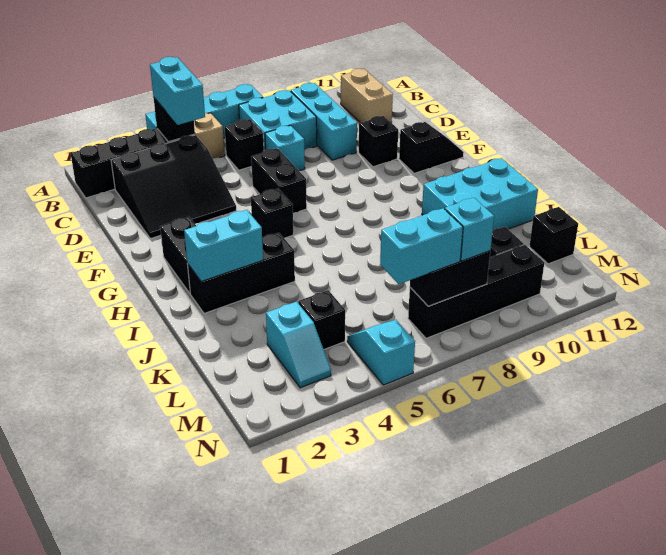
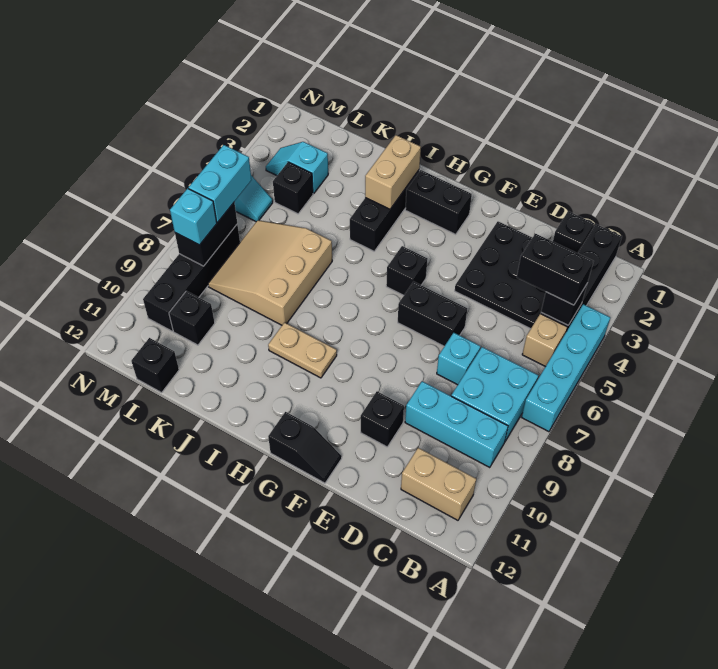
cyan 1x2 brick [150,57,205,125] -> black 1x2 brick [517,234,593,305]
black 3x3 slope [111,135,236,239] -> black 3x3 plate [455,222,546,329]
black 1x1 brick [225,119,264,170] -> black 1x1 brick moved to [553,211,594,253]
black 1x2 slope [399,122,464,173] -> black 1x2 slope turned to [268,412,342,483]
none -> tan 1x2 plate [268,323,337,378]
cyan 1x2 brick [184,210,263,282] -> tan 1x2 brick [365,135,421,209]
cyan 2x3 brick [422,158,538,230] -> none
none -> tan 3x3 slope [208,220,332,325]

